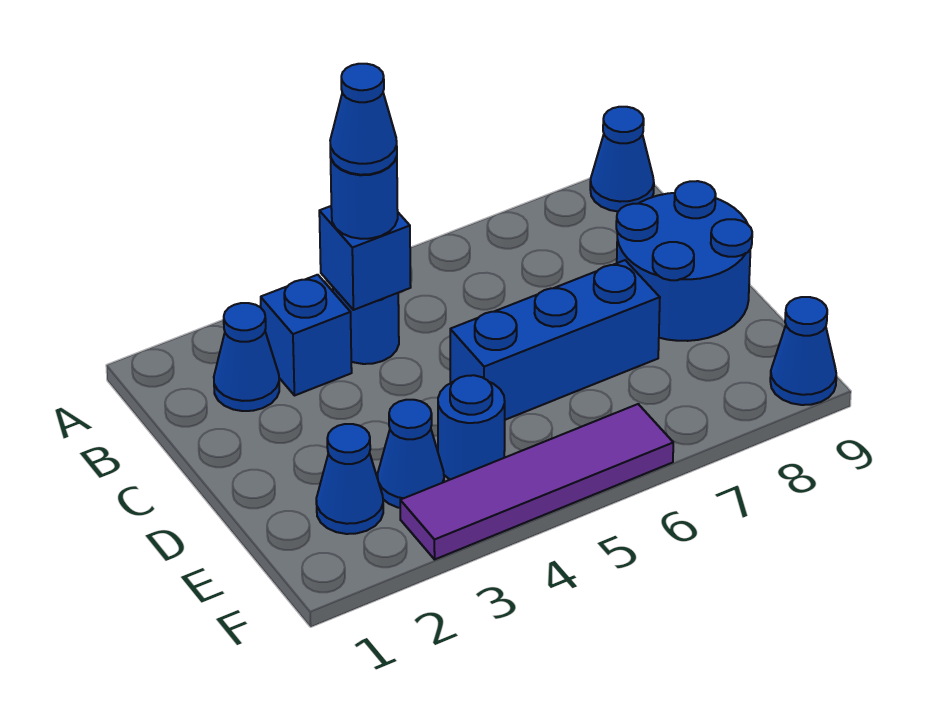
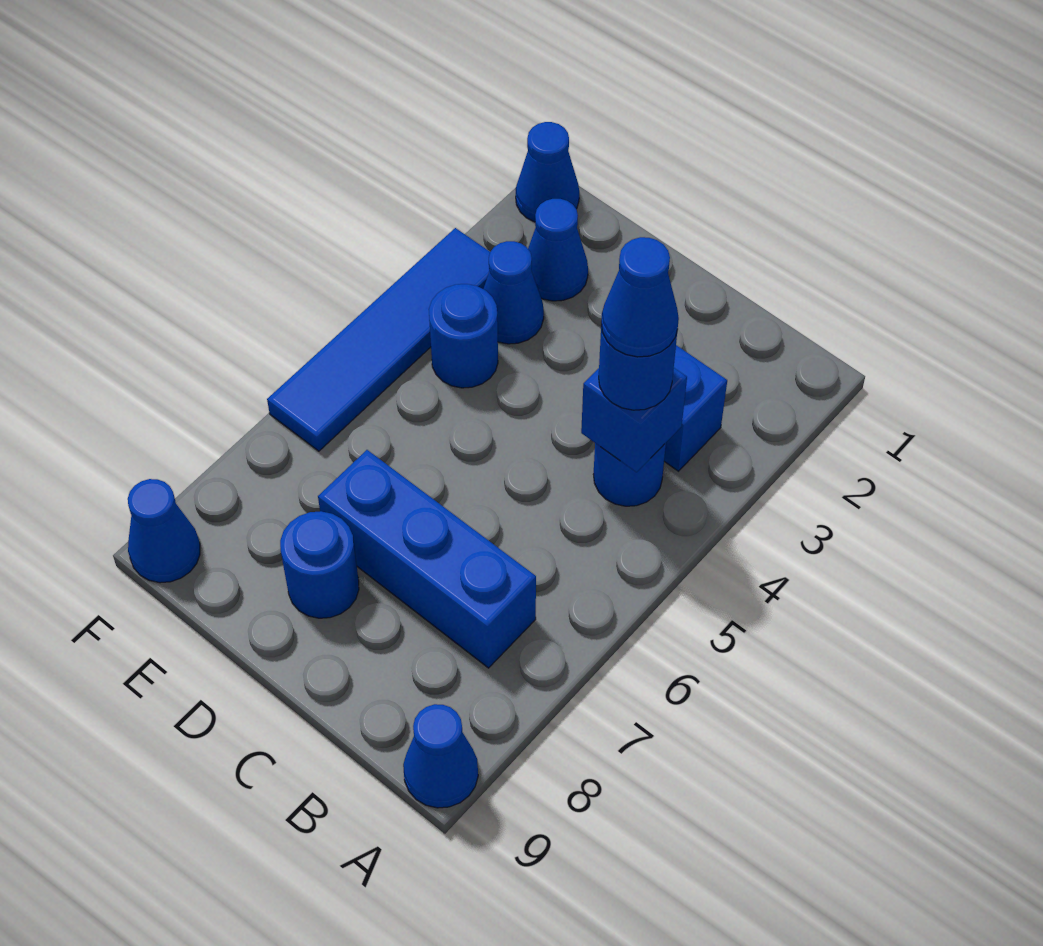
blue 1x1 cone [214,303,279,411] -> blue 1x1 cone moved to [516,122,579,222]
blue 2x2 round brick [616,181,752,341] -> blue 1x1 round brick [280,511,359,618]
blue 1x3 brick [450,260,660,420] -> blue 1x3 brick turned to [318,450,536,668]
purple 1x4 tile [400,404,673,559] -> blue 1x4 tile [267,228,490,451]

